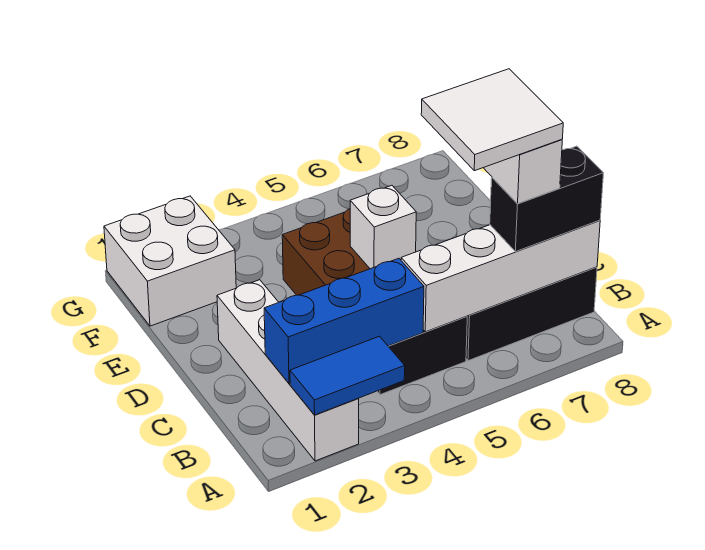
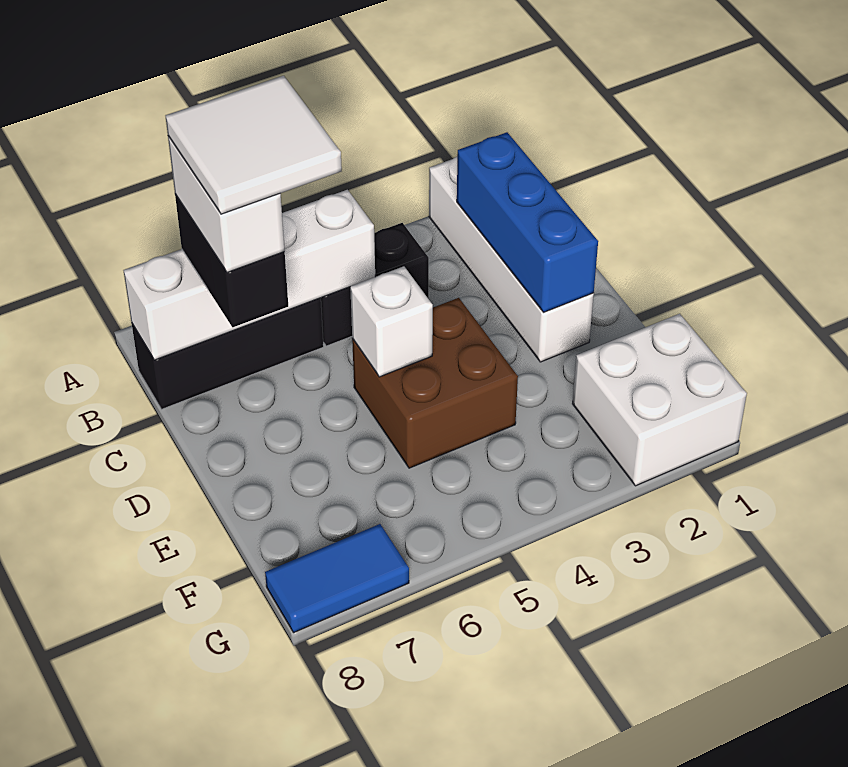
blue 1x2 tile [290,336,405,415] -> blue 1x2 tile moved to [265,524,409,633]
blue 1x3 brick [264,258,424,384] -> blue 1x3 brick turned to [457,132,598,312]
black 1x2 brick [490,146,603,252] -> black 1x2 brick turned to [175,194,288,327]

